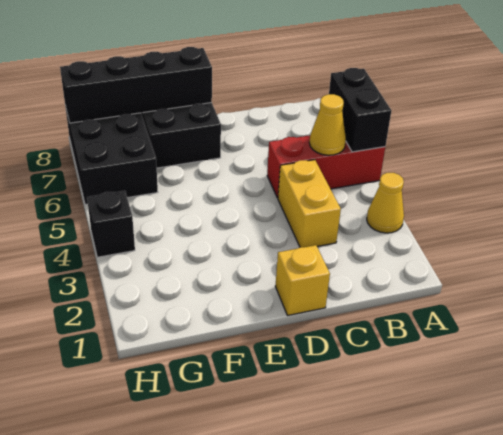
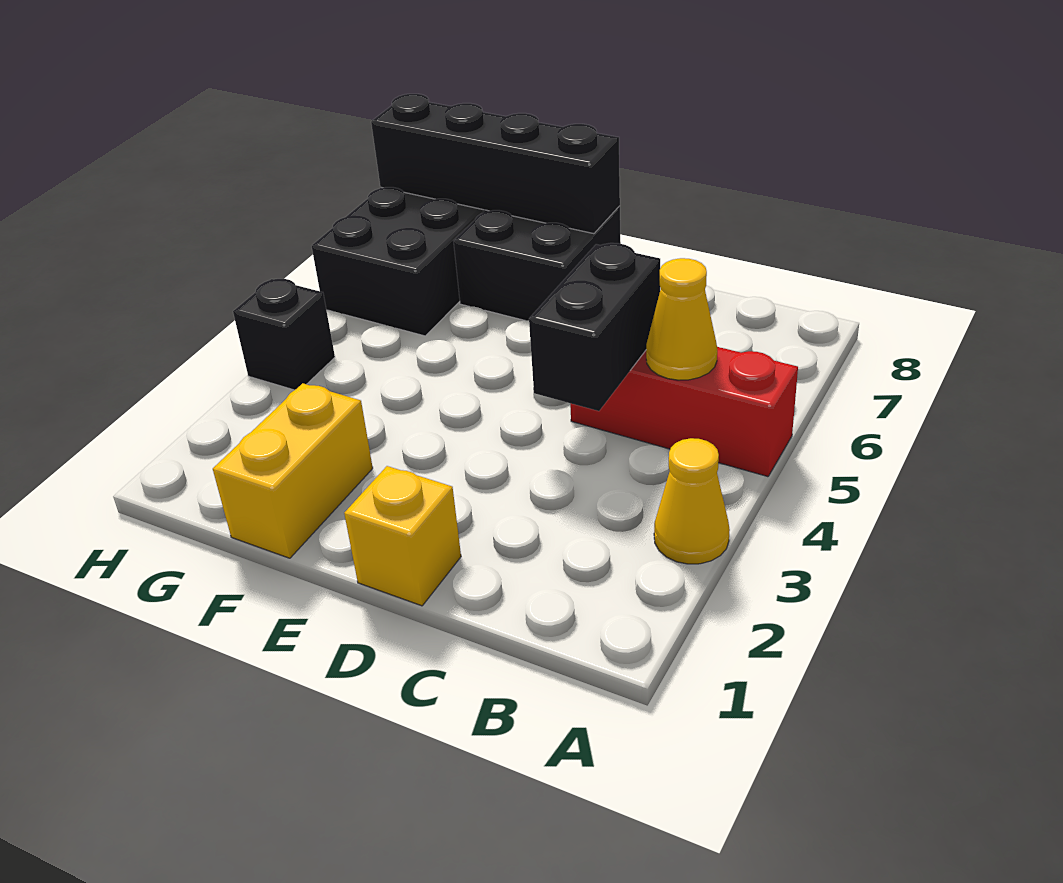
black 1x2 brick [329,68,391,152] -> black 1x2 brick moved to [529,243,660,411]
yellow 1x2 brick [278,160,341,247] -> yellow 1x2 brick moved to [213,383,373,558]

